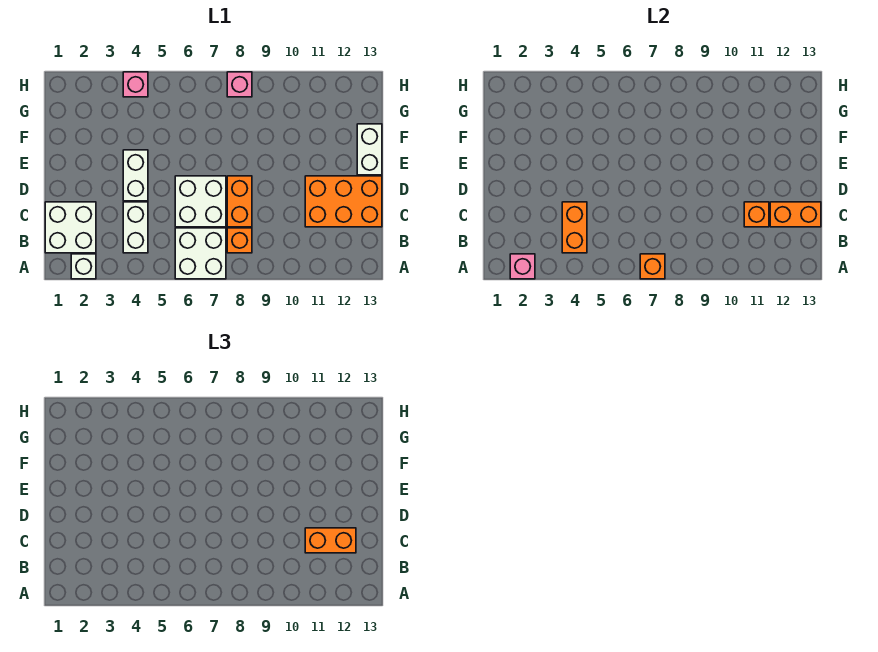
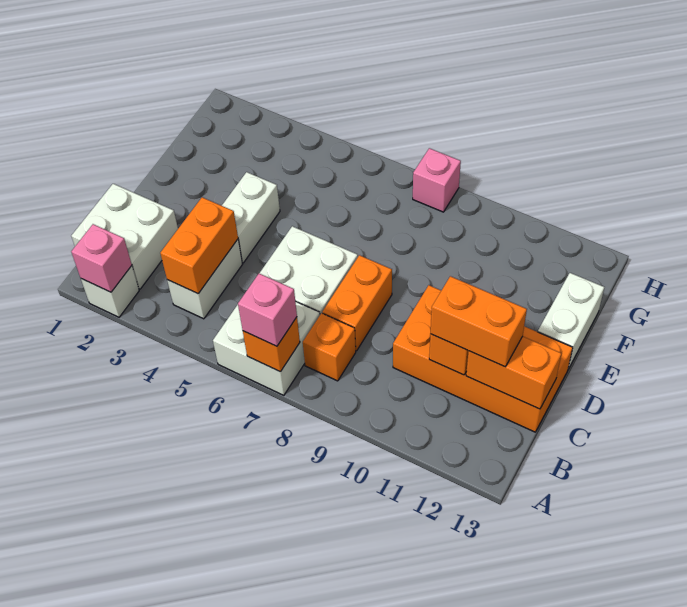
orange 2x3 brick [305,176,382,227] -> orange 2x4 brick [393,285,573,432]
pink 1x1 brick [123,72,148,97] -> pink 1x1 brick moved to [238,274,297,346]

